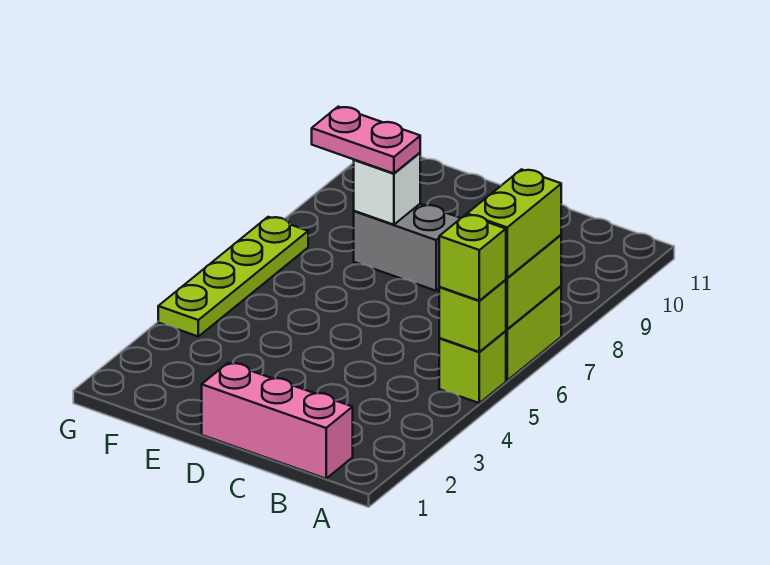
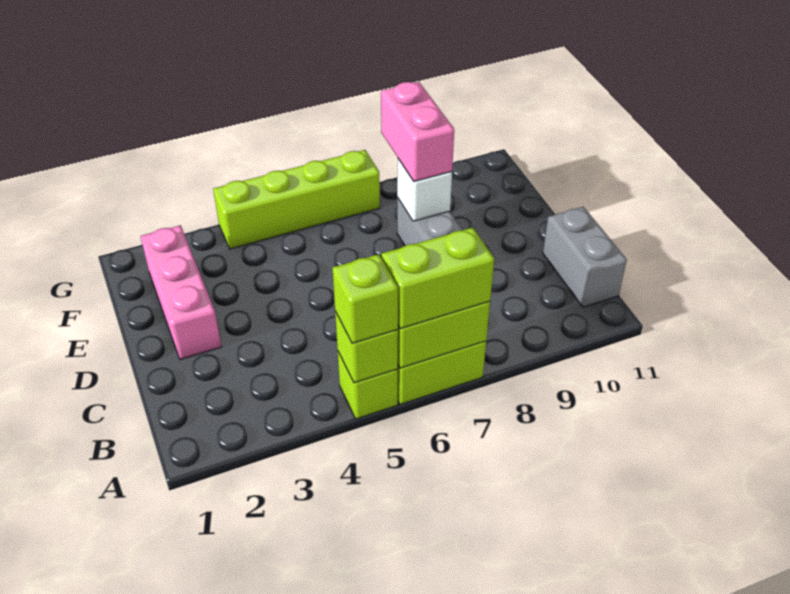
pink 1x3 brick [202,363,353,479] -> pink 1x3 brick moved to [140,225,221,360]
none -> grey 1x2 brick [543,207,627,307]
pink 1x2 plate [312,107,420,173] -> pink 1x2 brick [381,82,454,181]
lime 1x4 plate [158,217,308,336] -> lime 1x4 brick [213,150,380,249]

